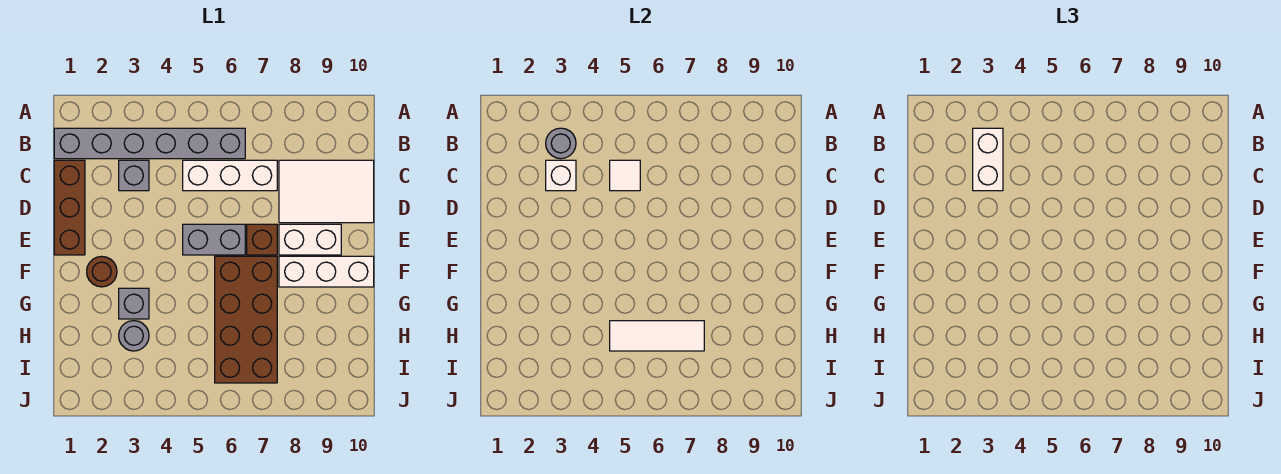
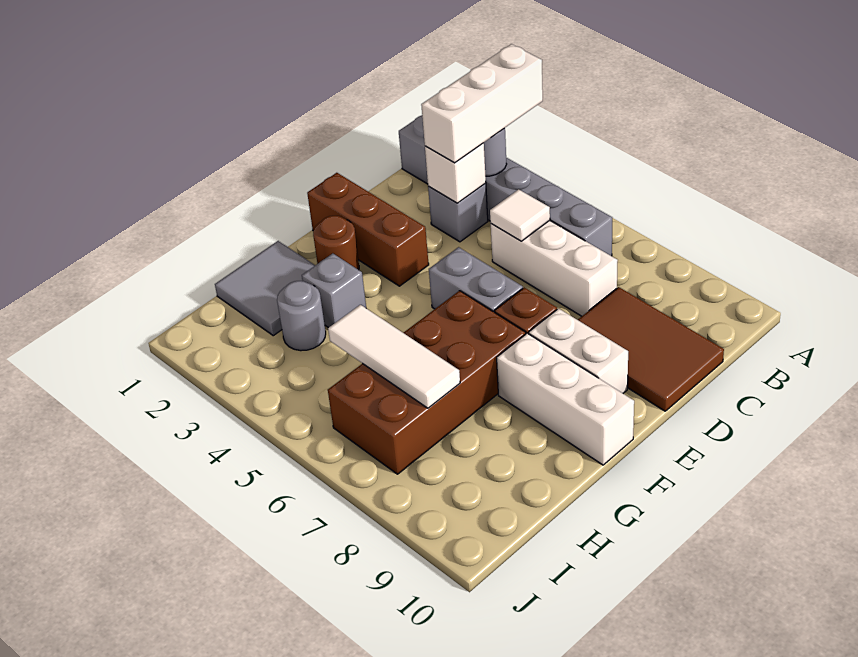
white 1x2 brick [973,128,1003,191] -> white 1x3 brick [421,44,543,163]
brown 1x3 brick [54,160,85,255] -> brown 1x3 brick turned to [307,173,429,286]
white 2x3 tile [279,160,374,223] -> brown 2x3 tile [578,287,724,411]
none -> grey 2x2 tile [215,241,315,336]

